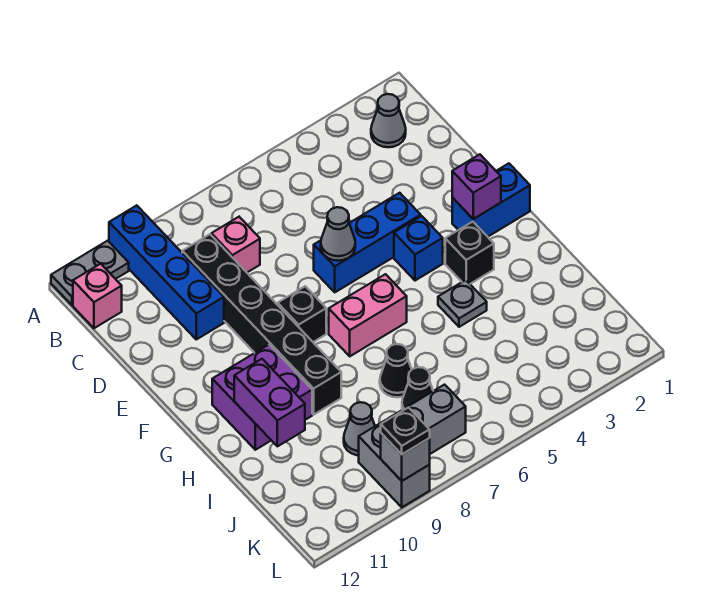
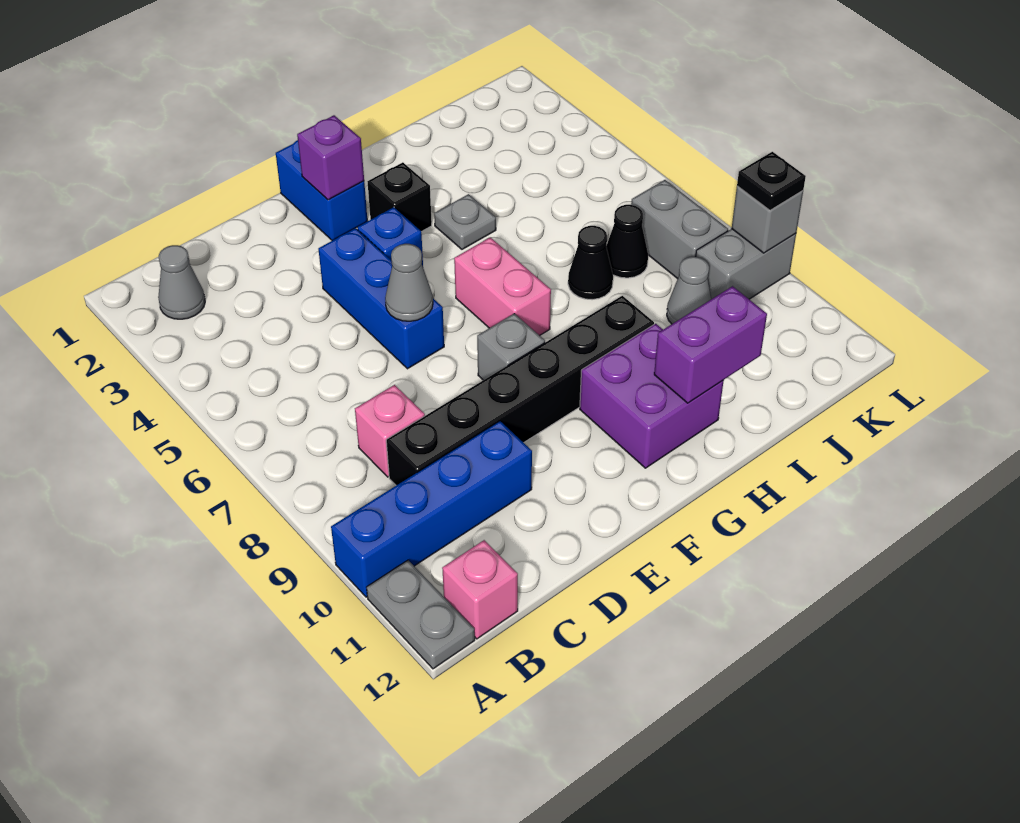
black 1x1 brick [278,286,326,342] -> grey 1x1 brick [477,313,545,380]

